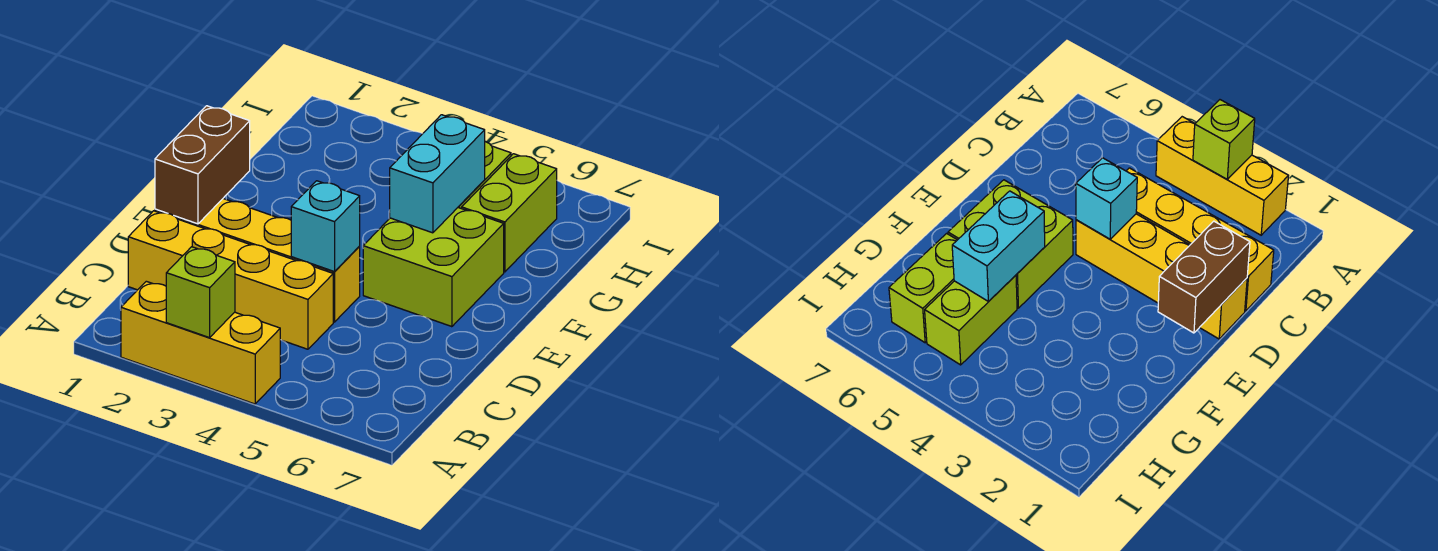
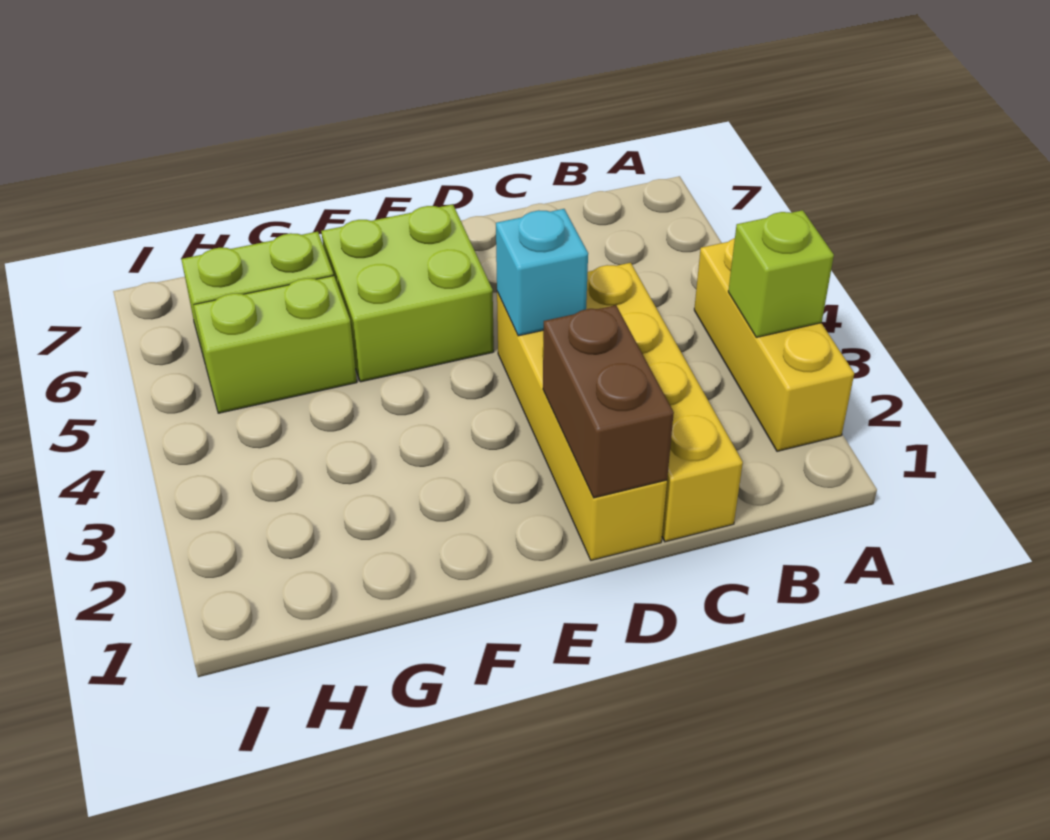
brown 1x2 brick [155,106,250,224] -> brown 1x2 brick turned to [543,305,674,498]
cyan 1x2 brick [390,115,485,233] -> none

